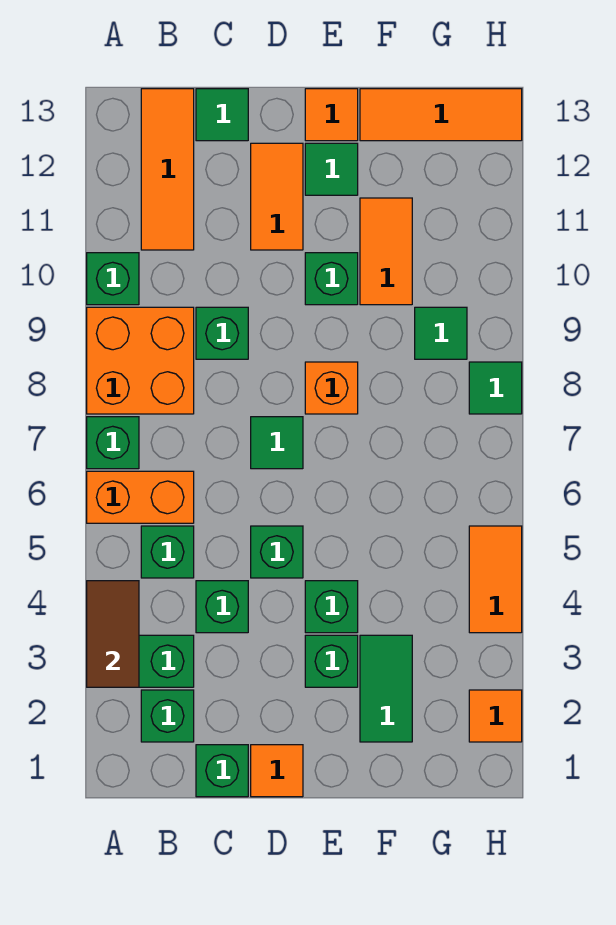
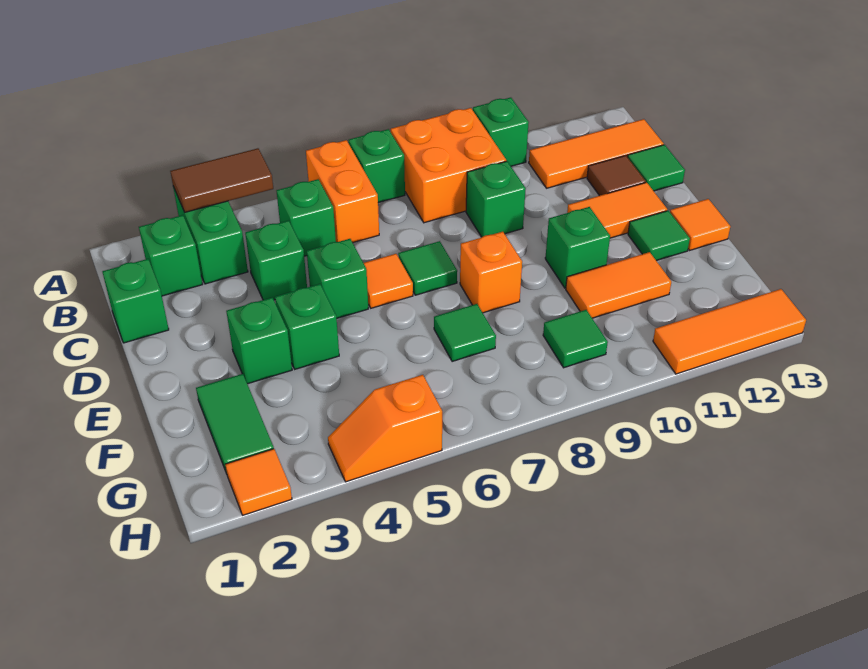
none -> brown 1x1 tile [587,155,646,196]
orange 1x1 tile [251,745,303,797] -> orange 1x1 tile moved to [364,254,413,308]
green 1x2 tile [360,635,412,742] -> green 1x2 tile turned to [196,374,274,474]
orange 1x3 tile [360,89,522,141] -> orange 1x3 tile turned to [653,289,806,374]
orange 1x2 tile [469,526,522,633] -> orange 1x2 slope [328,375,442,482]
green 1x1 tile [469,362,522,414] -> green 1x1 tile moved to [434,304,496,362]

